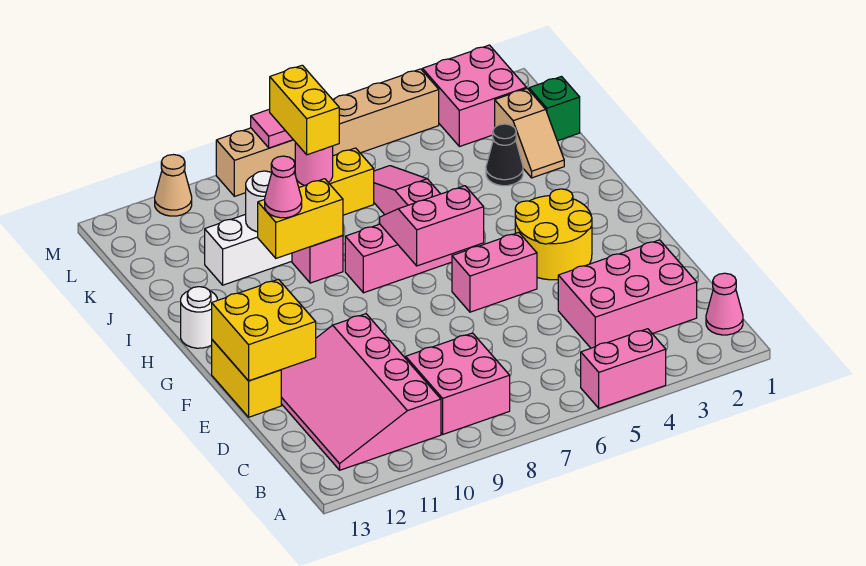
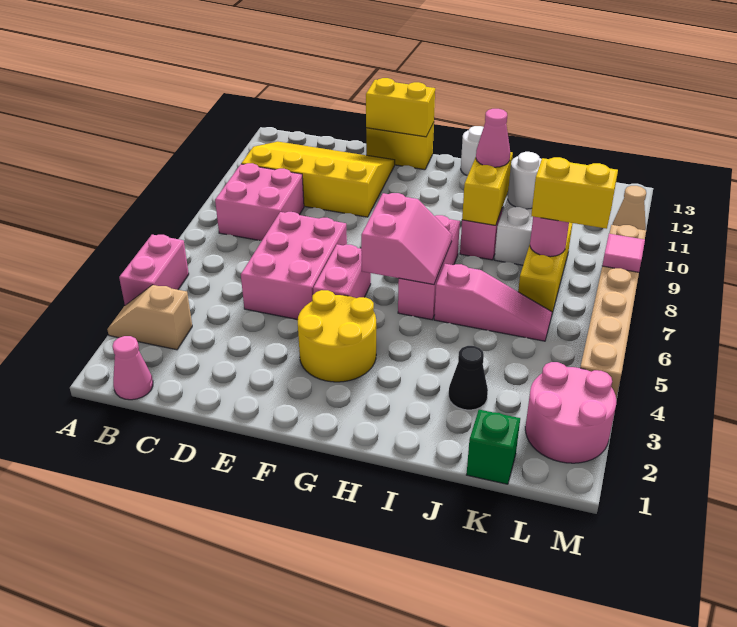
pink 3x4 slope [281,314,441,470] -> yellow 3x4 slope [241,141,395,217]
pink 2x3 brick [558,240,697,348] -> pink 2x3 brick moved to [241,212,347,320]
yellow 2x2 brick [212,279,316,381] -> yellow 1x2 brick [366,78,435,137]
tan 1x2 slope [495,88,564,178] -> tan 1x2 slope moved to [107,285,192,350]
pink 2x2 brick [422,45,526,147] -> pink 2x2 round brick [525,362,616,463]

